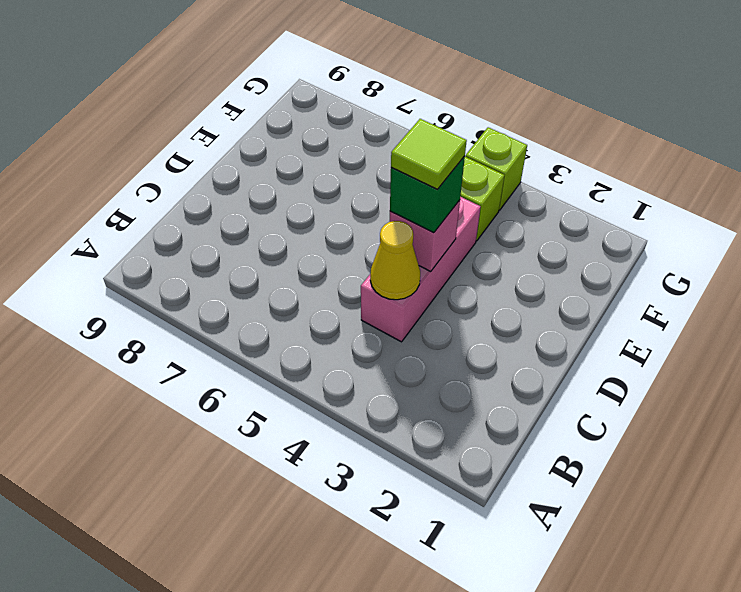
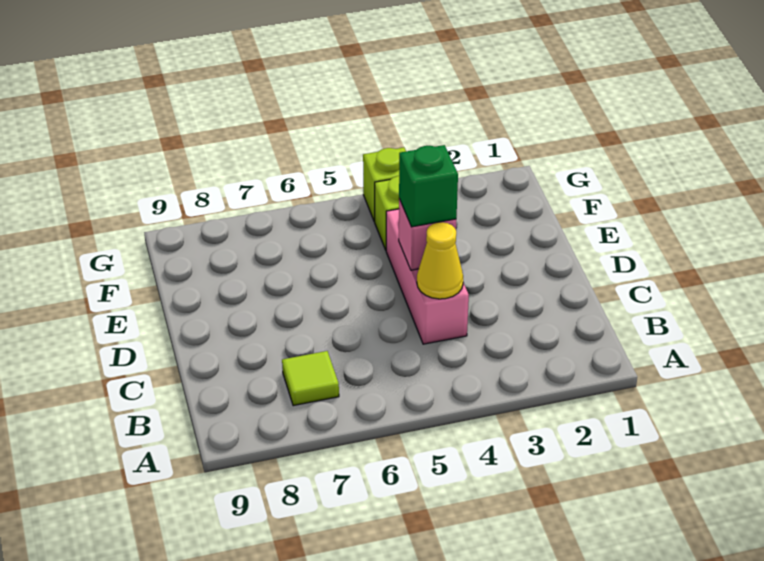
lime 1x1 tile [391,119,467,189] -> lime 1x1 tile moved to [282,351,339,406]

